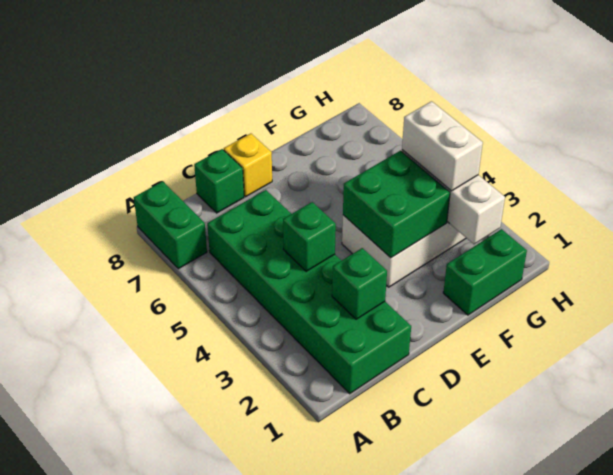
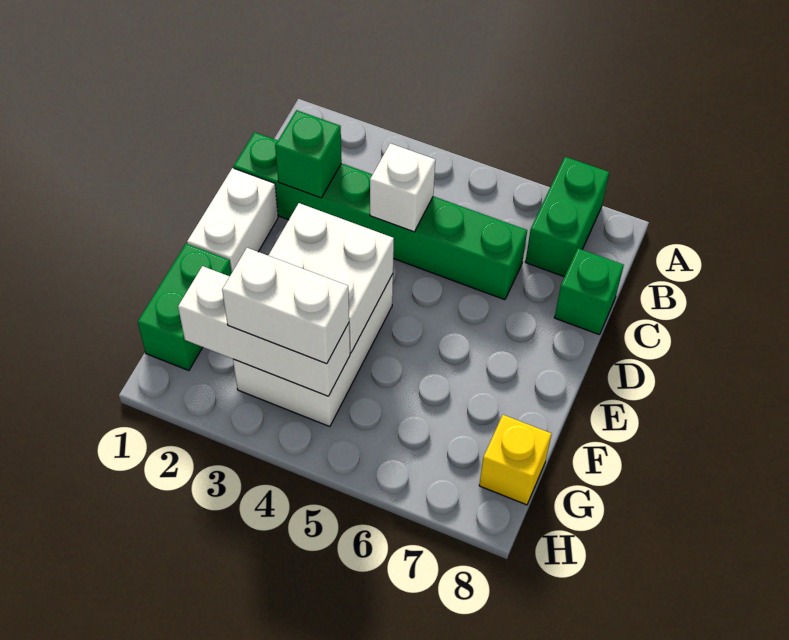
green 1x2 brick [134,181,207,269] -> green 1x2 brick turned to [525,157,609,277]
green 2x6 brick [207,190,411,394] -> green 1x6 brick [233,132,527,300]
green 1x1 brick [283,202,336,271] -> white 1x1 brick [370,143,435,232]
none -> white 1x2 brick [187,168,278,272]
yellow 1x1 brick [224,133,272,197] -> yellow 1x1 brick moved to [479,415,551,505]
green 2x2 brick [343,151,450,258] -> white 2x2 brick [268,203,394,353]

